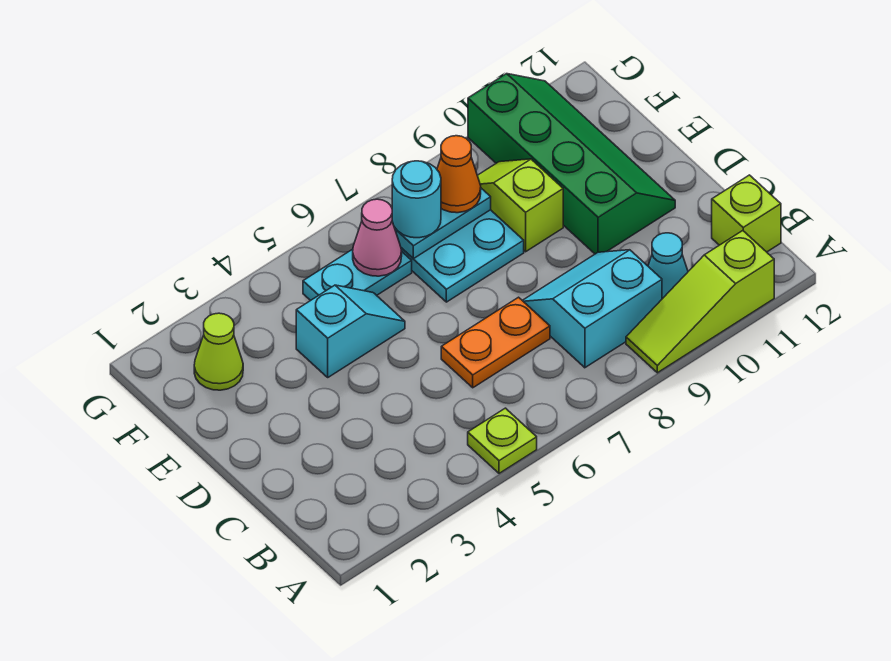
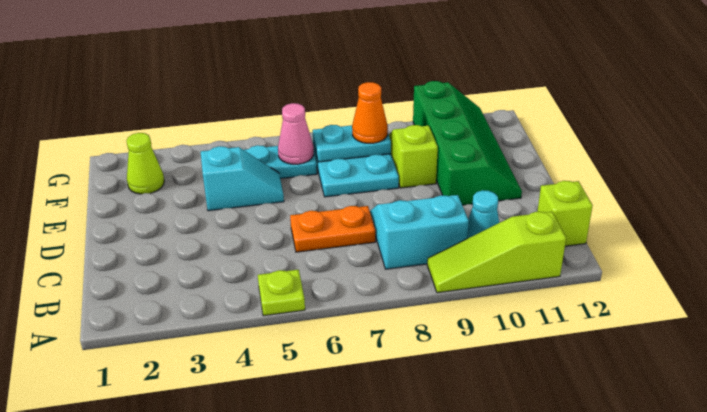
cyan 1x1 round brick [392,161,441,238] -> none

